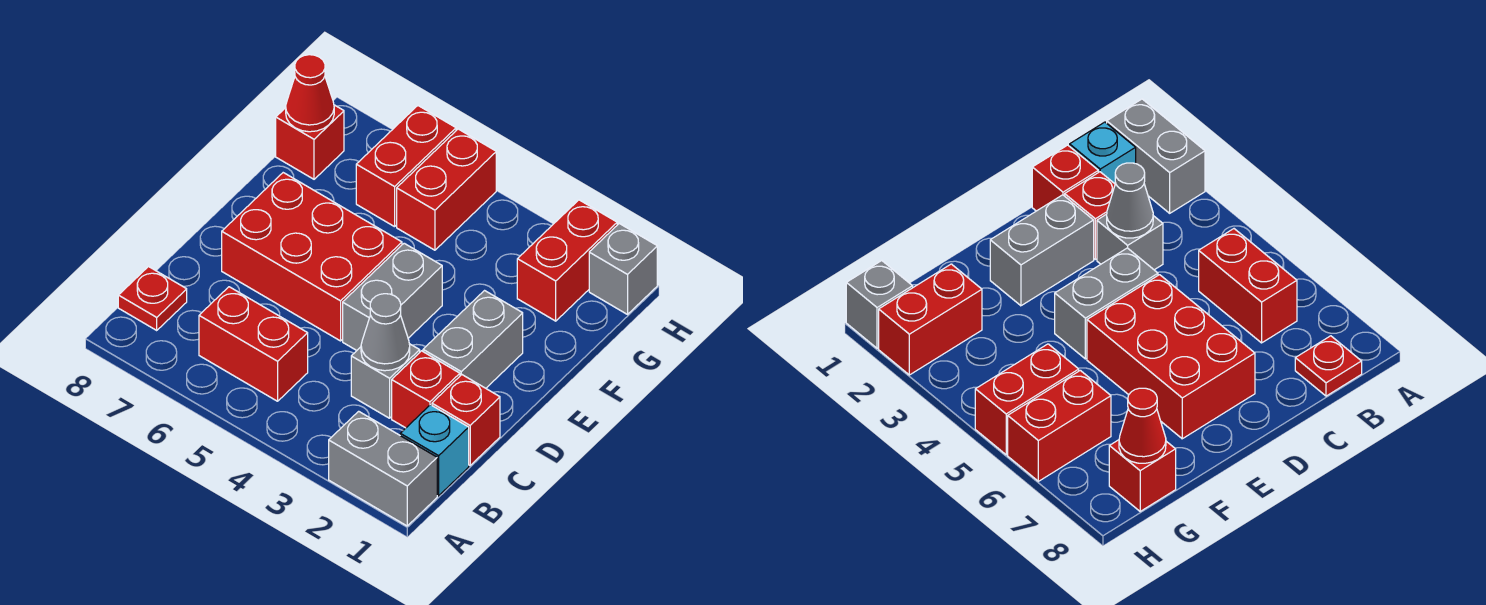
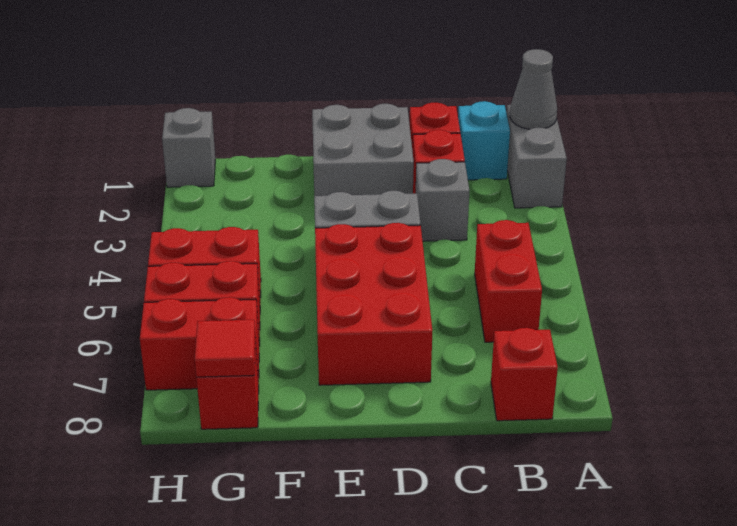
red 1x1 plate [118,267,187,330] -> red 1x1 brick [491,328,558,421]
grey 1x1 cone [361,294,410,371] -> grey 1x1 cone moved to [510,49,557,129]
grey 1x2 brick [423,291,523,388] -> grey 2x2 brick [312,104,414,196]
red 1x2 brick [517,200,617,321] -> red 1x2 brick moved to [140,297,259,390]
red 1x1 cone [286,55,334,132] -> red 1x1 tile [195,320,255,377]

